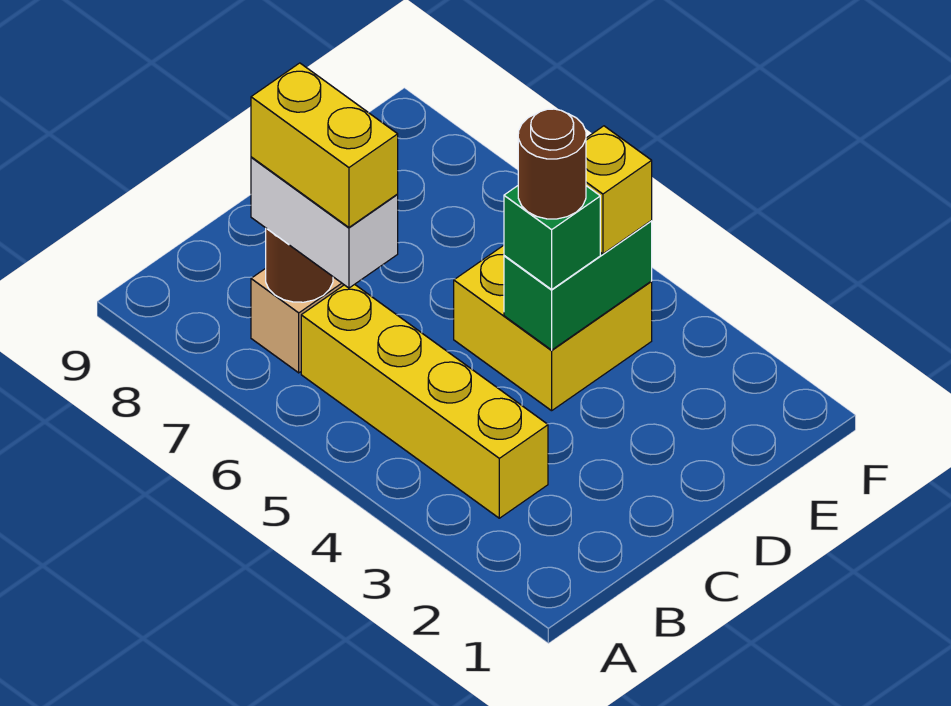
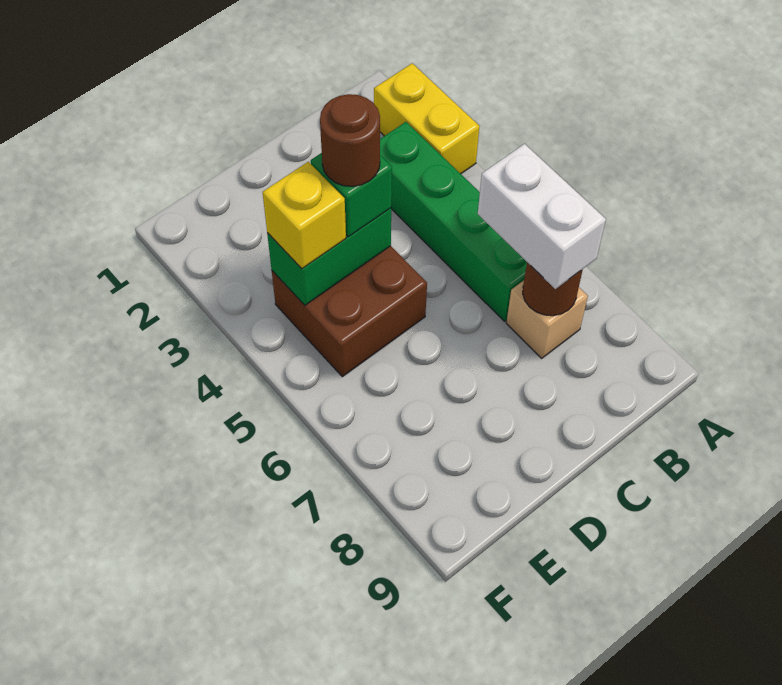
yellow 1x4 brick [301,284,548,518] -> green 1x4 brick [380,122,527,321]
yellow 1x2 brick [251,63,398,227] -> yellow 1x2 brick moved to [374,63,479,174]
yellow 2x2 brick [454,245,652,411] -> brown 2x2 brick [272,246,427,377]

